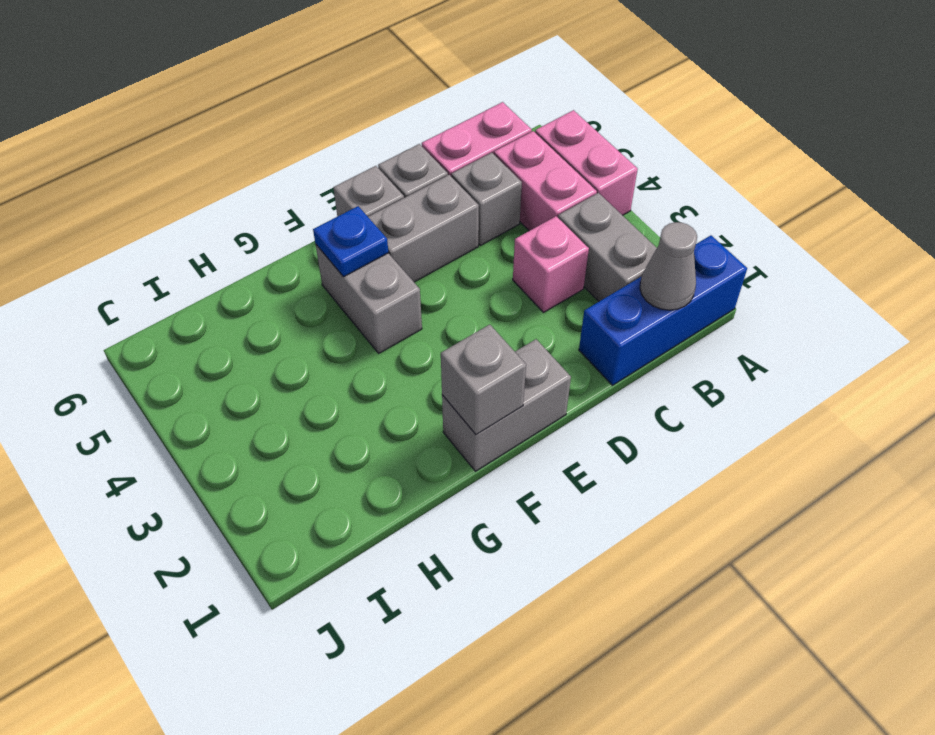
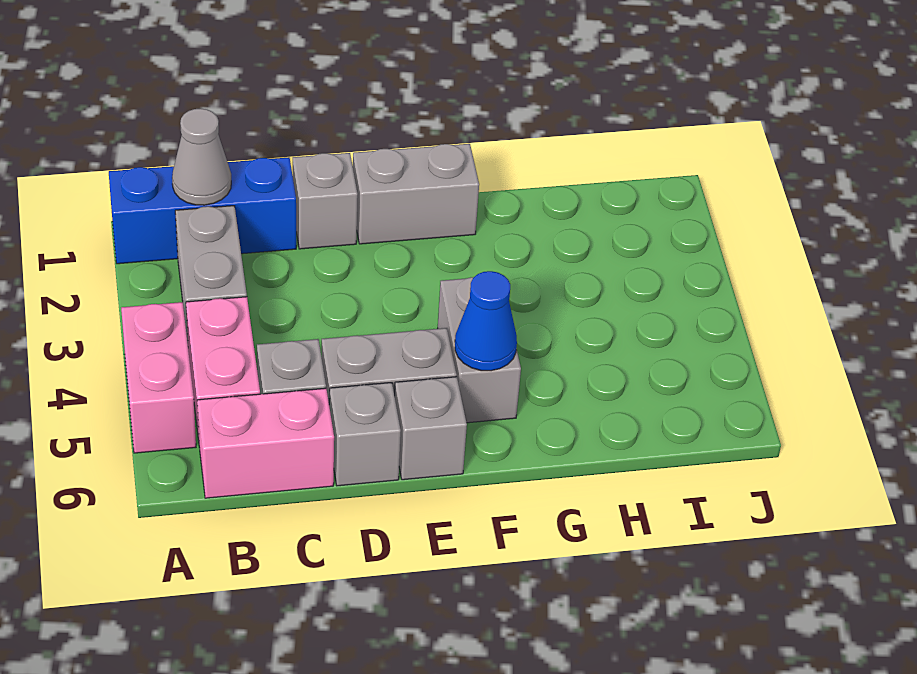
pink 1x1 brick [513,216,589,312] -> none
grey 1x1 brick [441,325,526,434] -> grey 1x1 brick moved to [293,153,358,249]
blue 1x1 plate [313,206,388,277] -> blue 1x1 cone [455,271,517,371]

